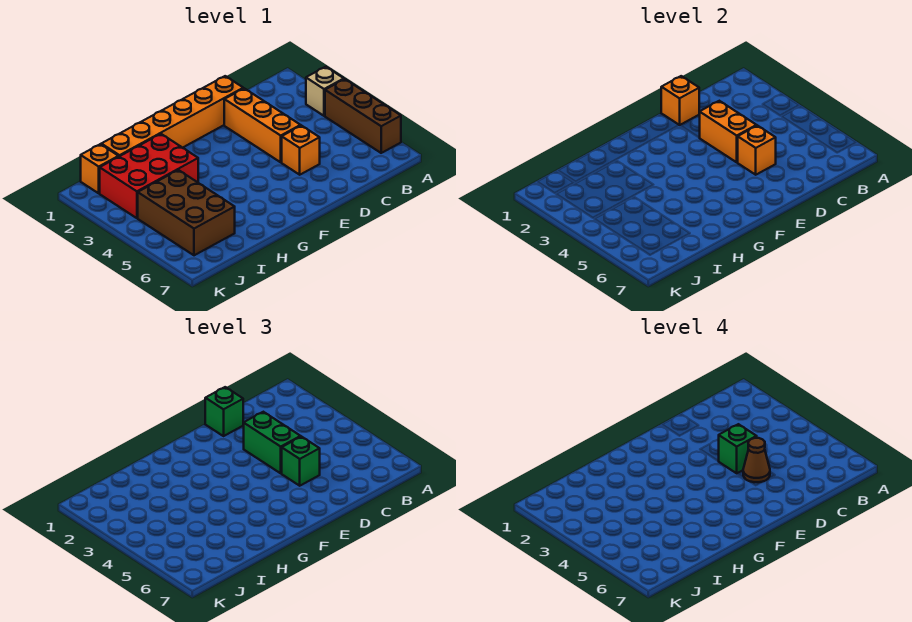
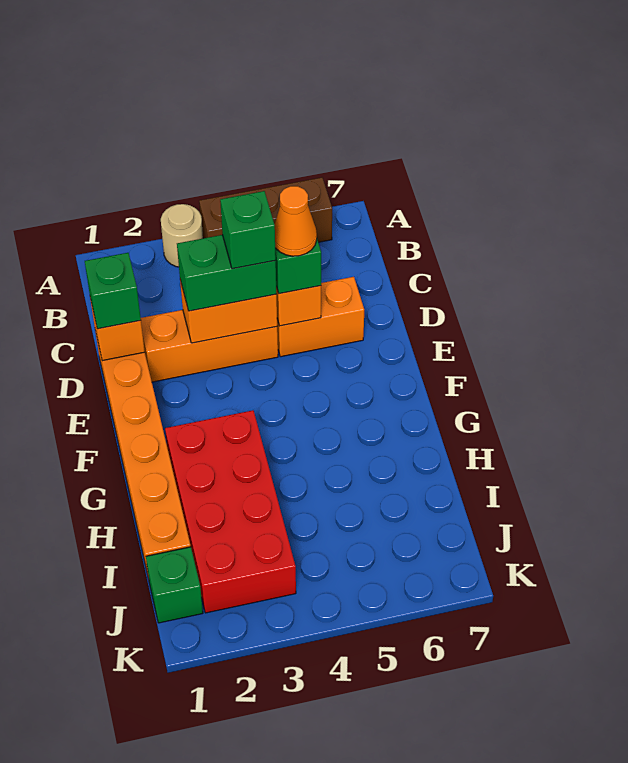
tan 1x1 brick [306,67,344,116] -> tan 1x1 round brick [161,204,203,267]
orange 1x1 brick [282,126,320,175] -> orange 1x2 brick [277,277,364,357]
brown 1x1 cone [743,438,770,482] -> orange 1x1 cone [274,186,317,256]
red 2x3 brick [100,134,198,218] -> red 2x4 brick [165,410,296,613]
brown 2x3 brick [138,170,235,255] -> none
orange 1x1 brick [81,144,119,193] -> green 1x1 brick [146,547,203,623]

